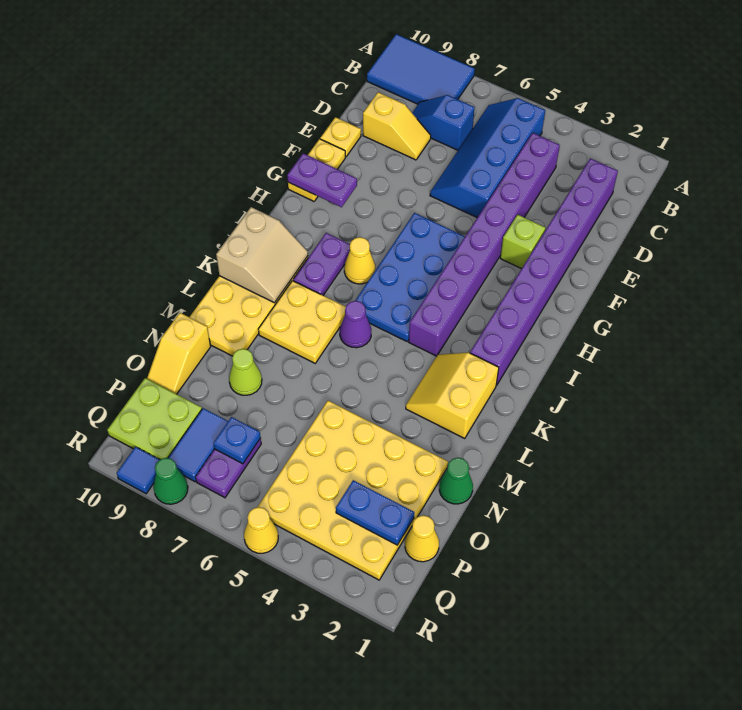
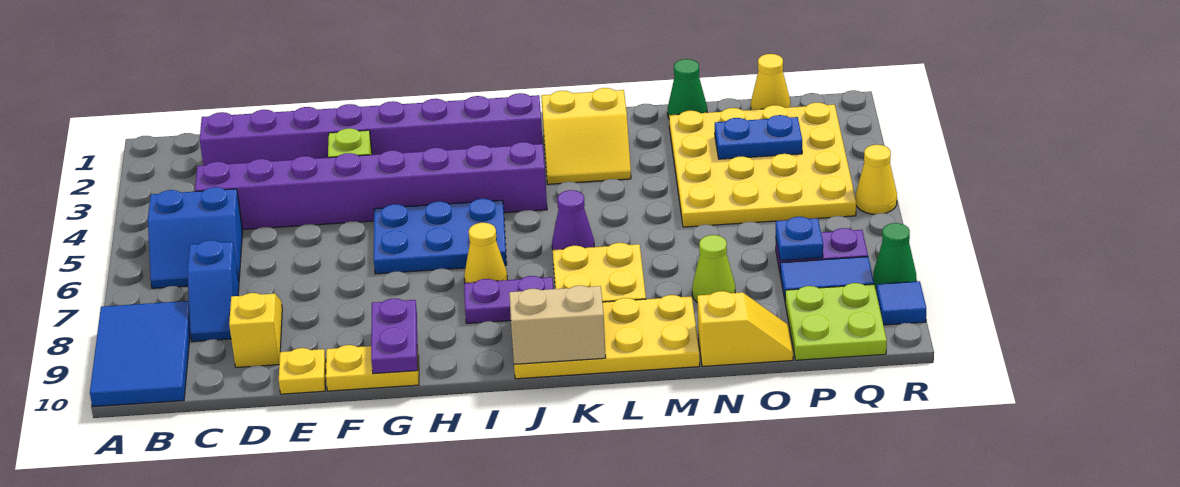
blue 2x4 slope [430,98,545,218] -> blue 2x2 slope [148,187,243,288]
blue 2x4 plate [355,213,465,341] -> blue 2x3 plate [374,199,507,274]
blue 1x2 plate [336,480,414,545] -> blue 1x2 plate turned to [715,115,802,159]

